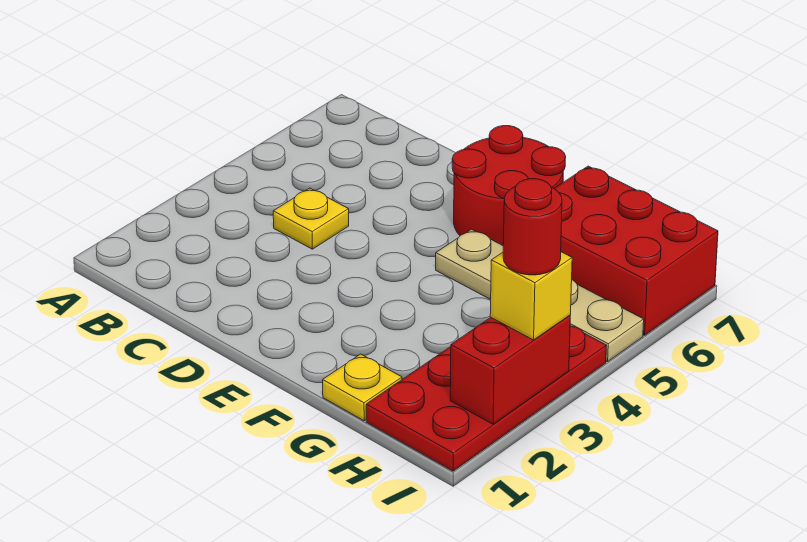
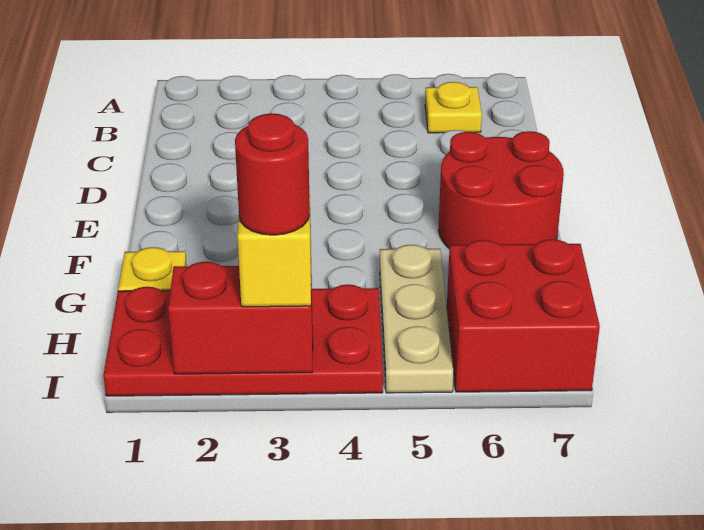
yellow 1x1 plate [273,188,349,249] -> yellow 1x1 plate moved to [425,82,482,133]
tan 1x4 plate [436,229,644,362] -> tan 1x3 plate [380,245,454,393]
red 2x3 brick [554,166,718,335] -> red 2x2 brick [447,239,600,392]

